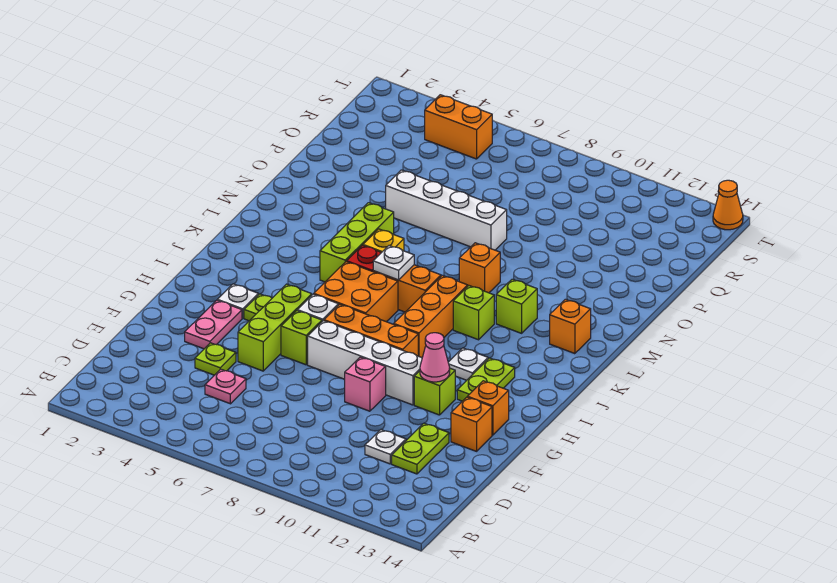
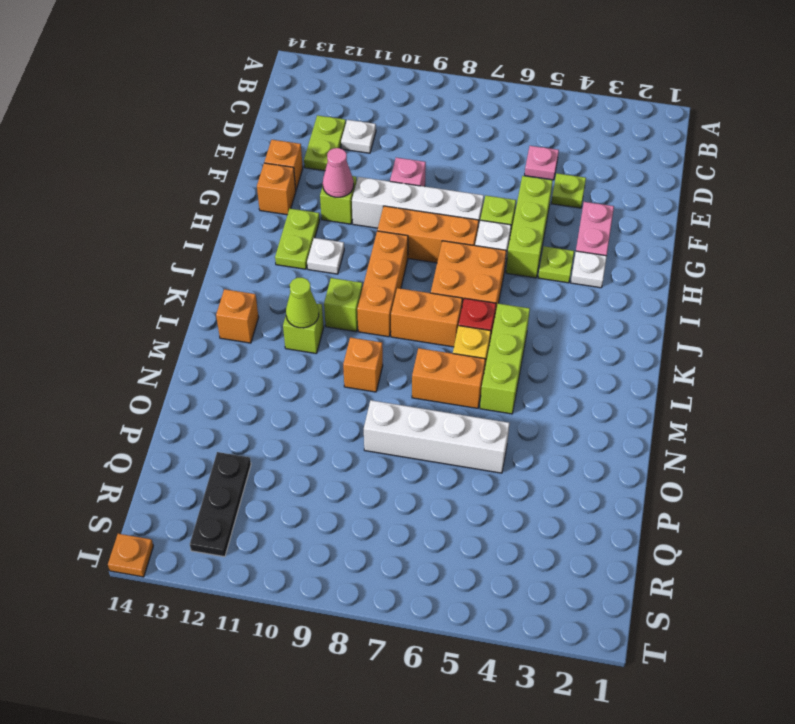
white 1x1 plate [373,246,414,280] -> none
none -> lime 1x1 cone [286,278,319,328]
none -> black 1x3 plate [190,452,251,557]
orange 1x2 brick [425,95,492,159] -> orange 1x2 brick moved to [412,348,485,408]
orange 1x1 cone [713,180,743,230] -> orange 1x1 plate [108,534,153,577]

